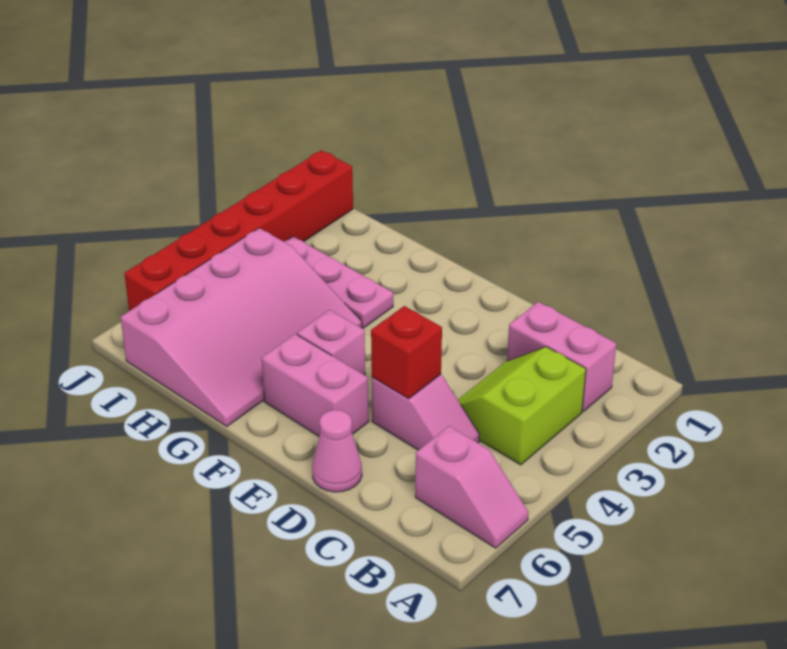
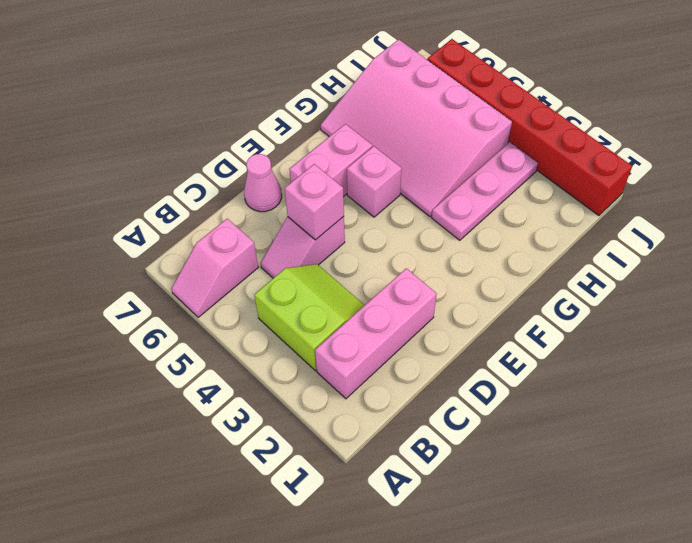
pink 1x2 brick [507,302,616,411] -> pink 1x3 brick [315,268,437,399]
red 1x1 brick [371,306,442,399] -> pink 1x1 brick [285,164,344,240]

